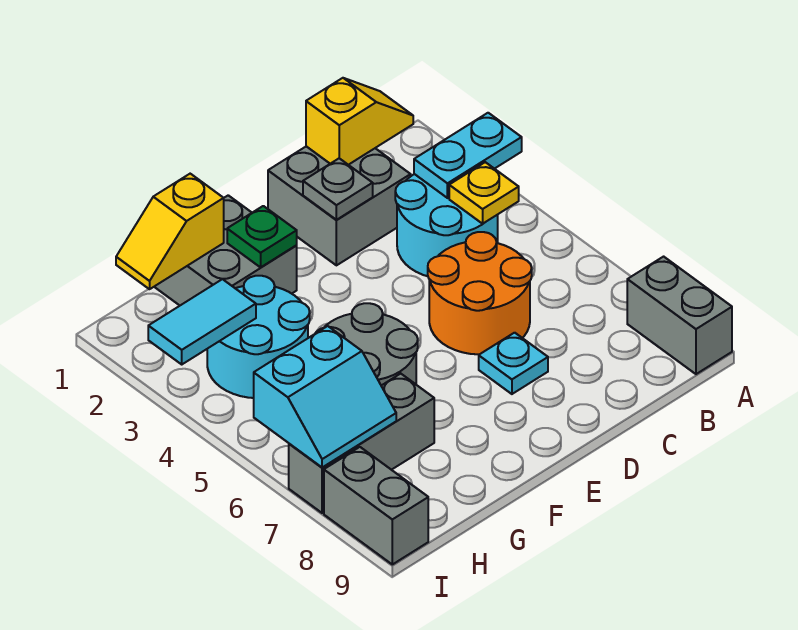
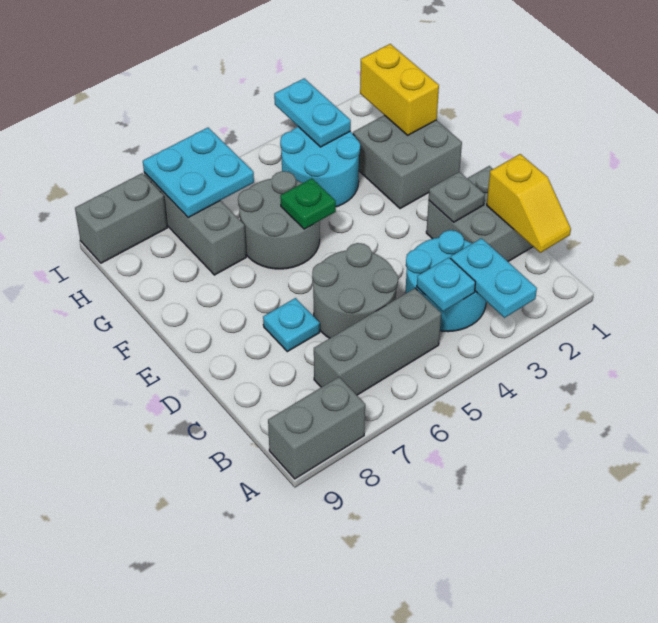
yellow 1x1 plate [449,162,519,224] -> cyan 1x1 plate [417,258,475,311]
none -> grey 1x3 brick [314,288,441,395]
orange 2x2 round brick [428,232,532,354] -> grey 2x2 round brick [312,243,398,338]
green 1x1 plate [227,206,297,267] -> green 1x1 plate moved to [280,178,336,229]
yellow 1x2 slope [116,174,224,289] -> yellow 1x2 brick [360,44,439,135]
cyan 1x2 tile [148,279,256,364] -> cyan 1x2 plate [274,78,351,147]
cyan 2x2 slope [254,326,396,467] -> cyan 2x2 plate [143,128,254,217]

